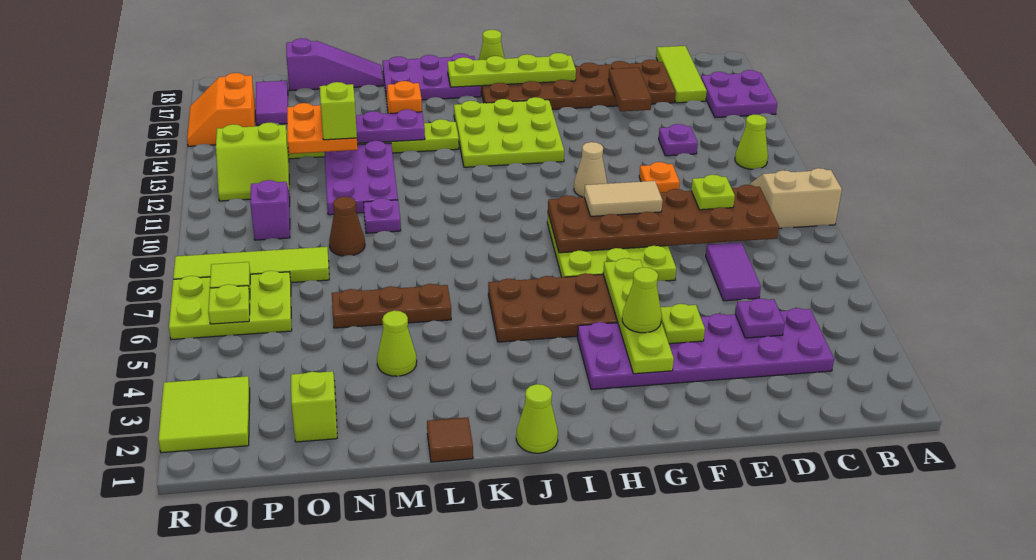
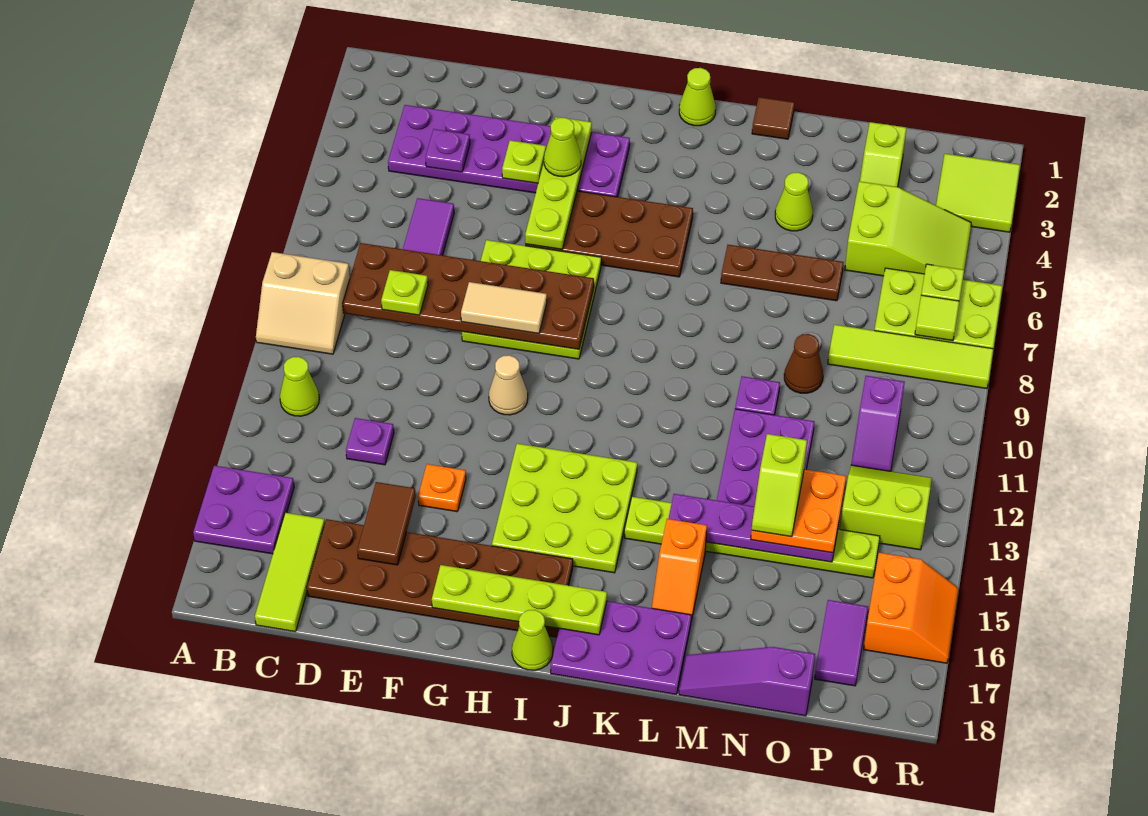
orange 1x1 plate [639,162,680,193] -> orange 1x1 plate moved to [418,464,466,512]
none -> lime 2x3 slope [845,181,971,276]

